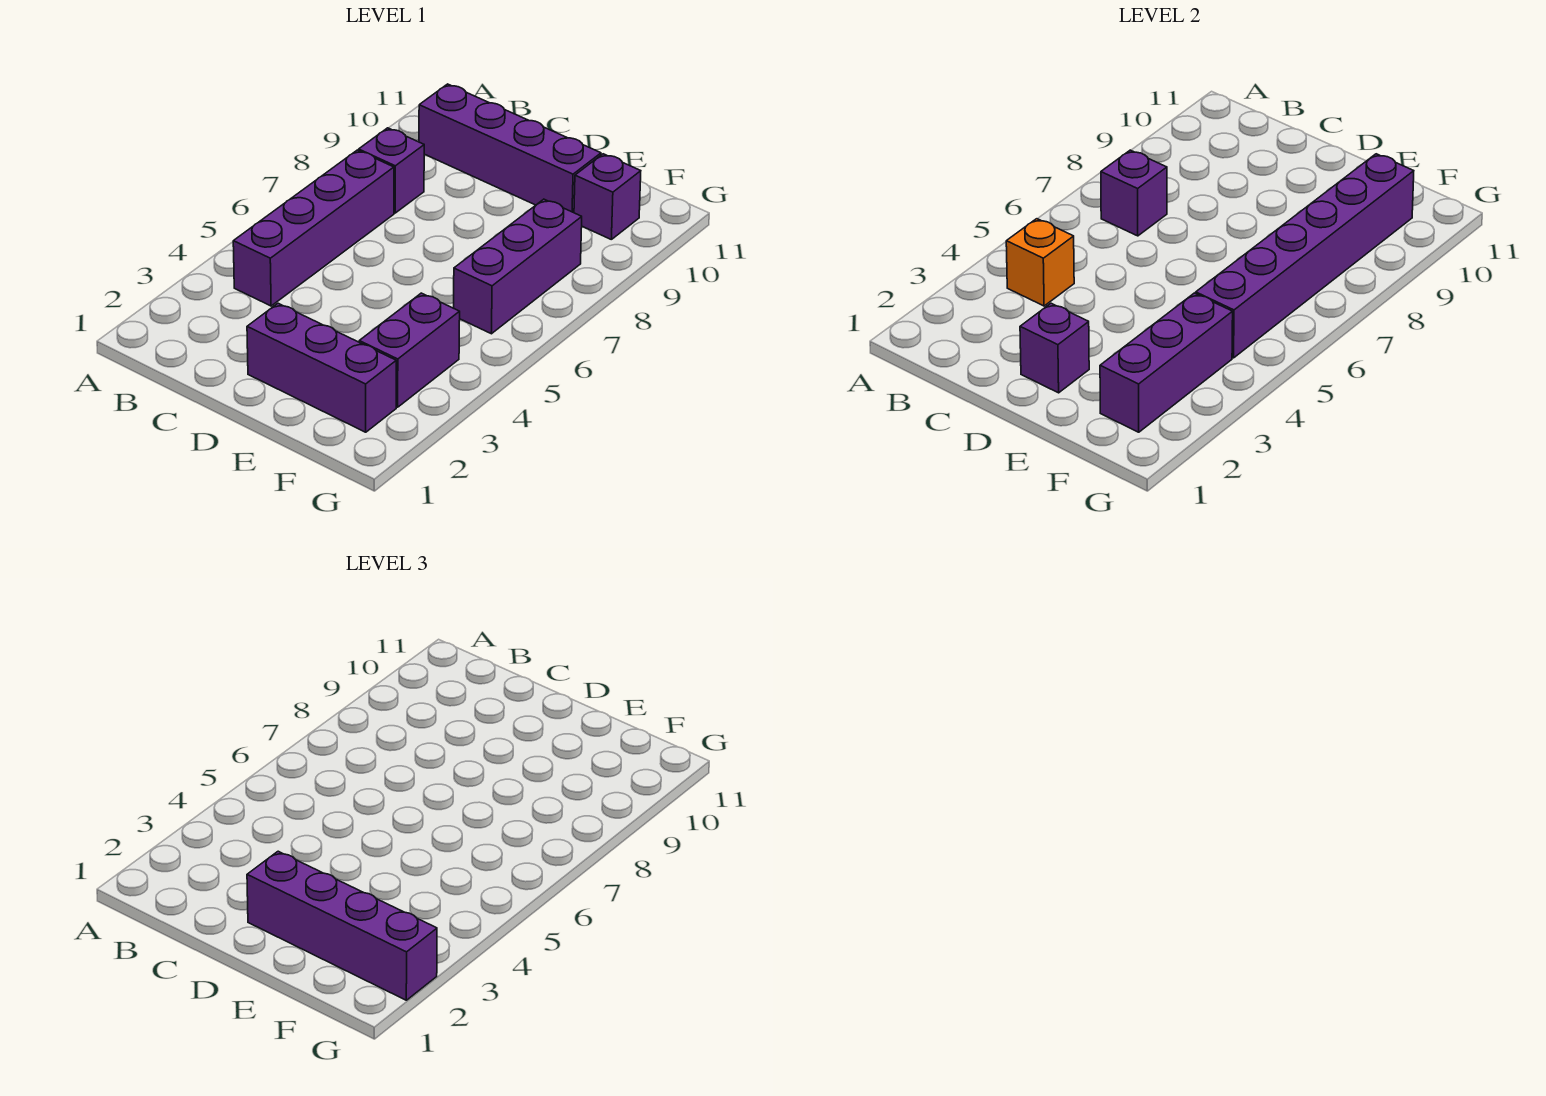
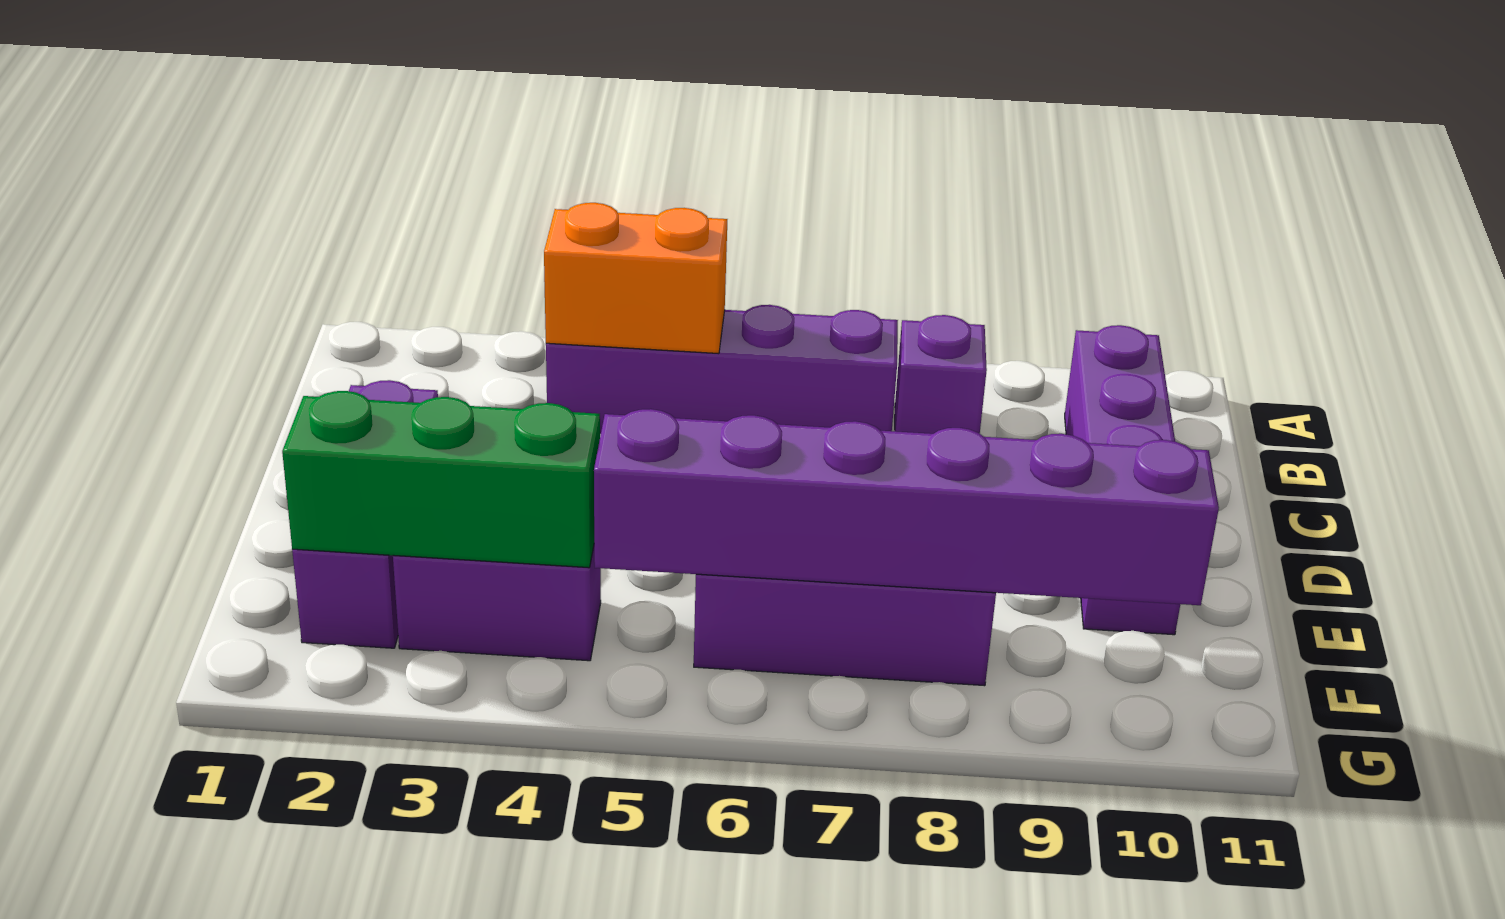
orange 1x1 brick [1006,219,1074,306] -> orange 1x2 brick [544,203,727,354]
purple 1x1 brick [1101,150,1167,236] -> none
purple 1x1 brick [1020,303,1089,393] -> none
purple 1x4 brick [247,851,437,1000] -> none
purple 1x3 brick [1100,293,1233,432] -> green 1x3 brick [282,391,600,568]
purple 1x1 brick [574,154,641,239] -> none

